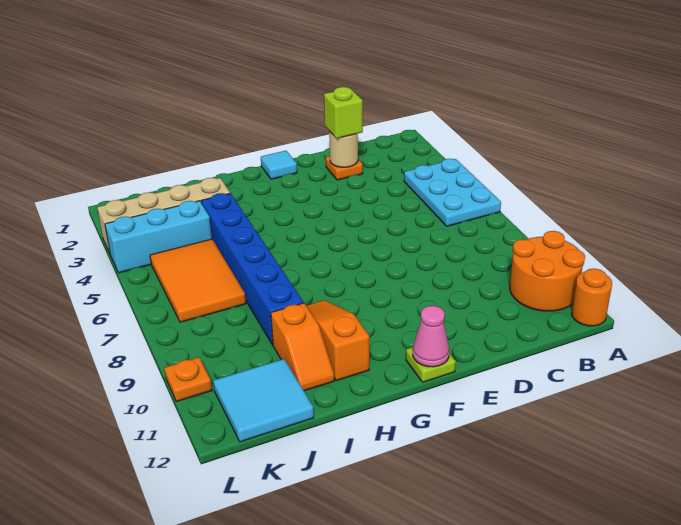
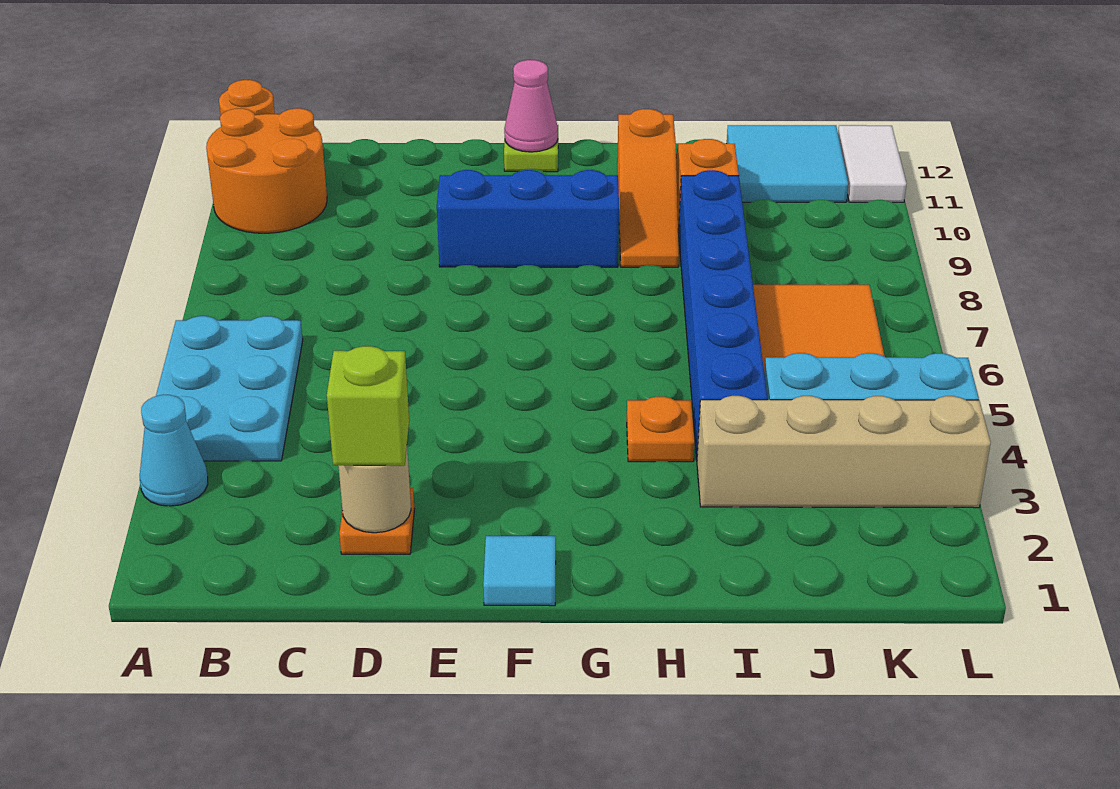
none -> cyan 1x1 cone [140,395,208,506]
none -> blue 1x3 brick [437,170,619,267]
orange 1x1 plate [164,357,212,402] -> orange 1x1 plate moved to [627,397,695,462]
none -> white 1x2 tile [838,125,906,202]

